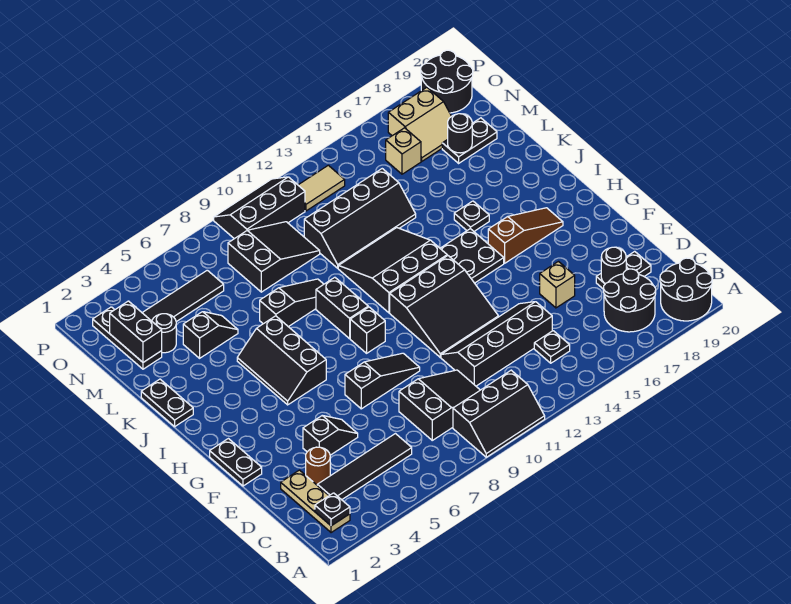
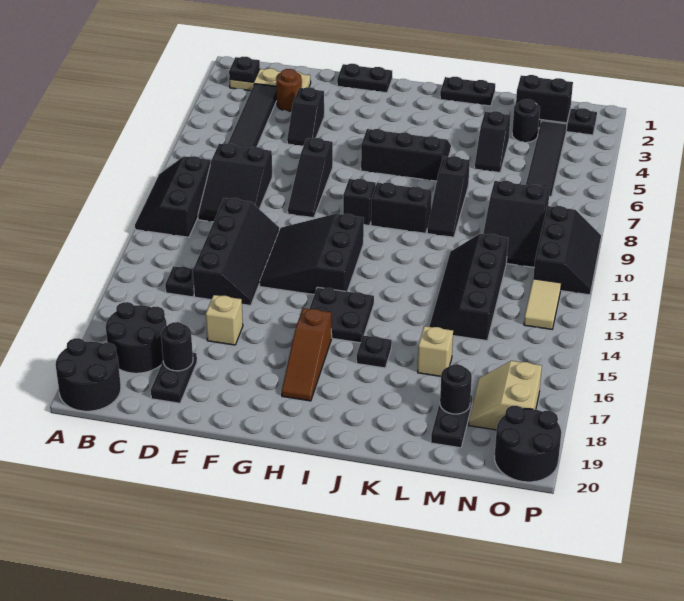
black 3x3 slope [338,228,447,313] -> none
tan 1x1 brick [386,128,421,174] -> tan 1x1 brick moved to [418,326,453,376]

